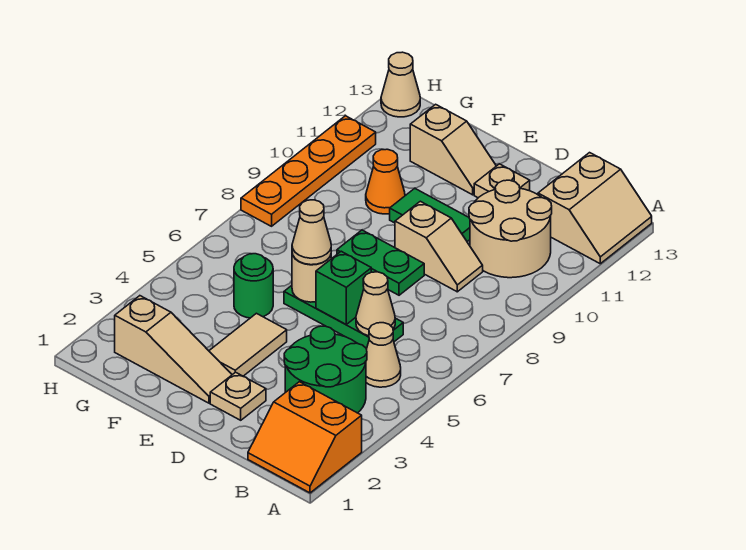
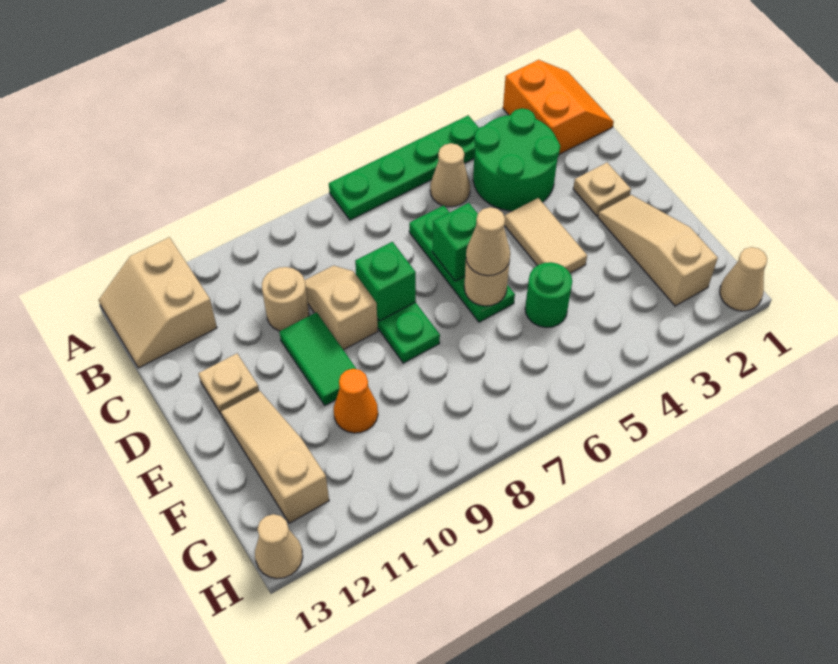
none -> green 1x4 plate [329,115,479,220]
tan 2x2 slope [538,153,652,264] -> tan 2x2 slope turned to [99,237,217,368]
tan 2x2 round brick [469,180,552,278] -> tan 1x1 round brick [262,267,309,331]
tan 1x1 cone [356,272,395,336] -> tan 1x1 cone moved to [720,247,767,311]
none -> green 1x1 brick [355,242,416,321]
tan 1x2 tile [209,313,287,376] -> tan 1x2 tile turned to [504,198,587,273]
tan 1x2 slope [410,104,496,195] -> tan 1x3 slope [221,391,329,523]
orange 1x4 plate [241,116,376,226] -> none

